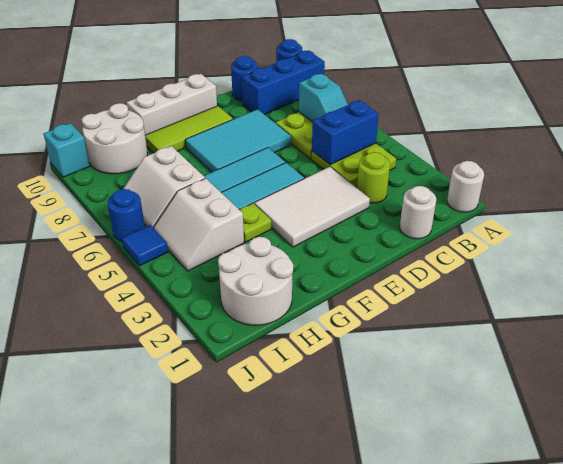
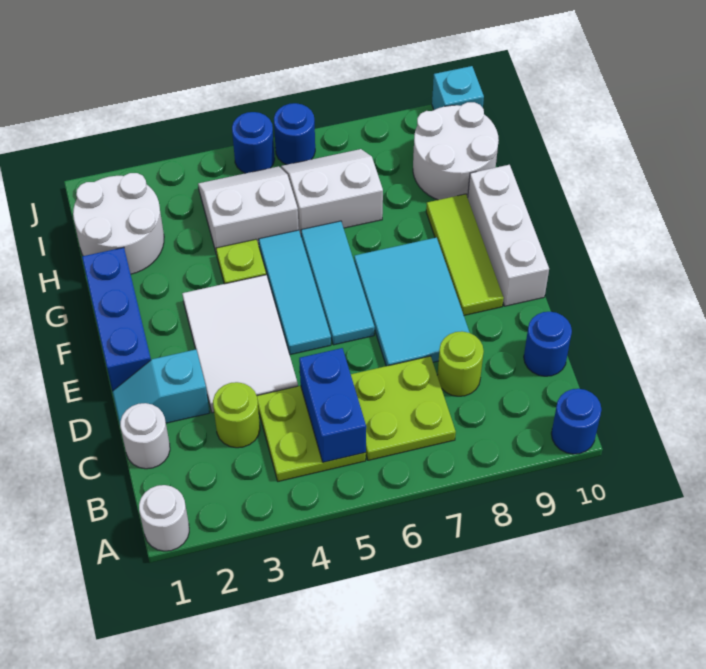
blue 1x3 brick [242,51,325,115] -> blue 1x3 brick moved to [82,247,151,391]
cyan 1x2 slope [299,74,348,122] -> cyan 1x2 slope moved to [112,350,209,423]
none -> lime 1x1 round brick [437,331,484,396]
blue 1x1 tile [122,225,168,266] -> blue 1x1 round brick [232,112,275,173]

